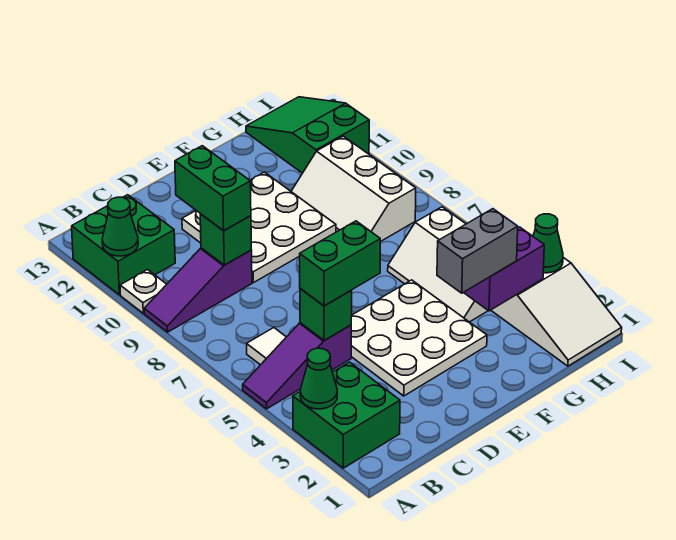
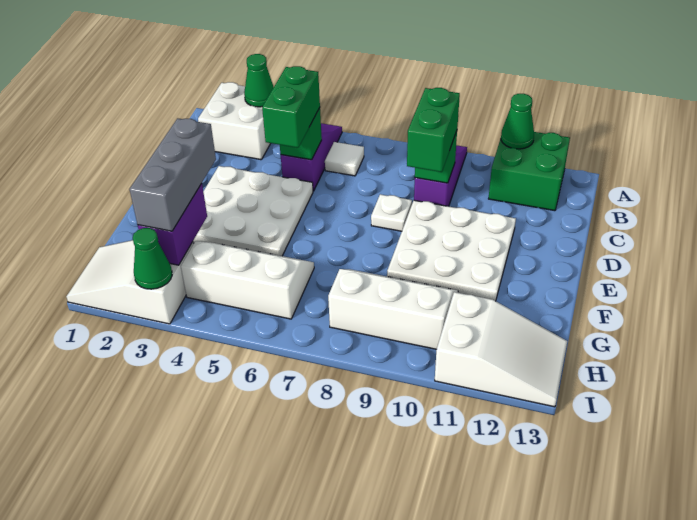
green 2x2 brick [293,362,400,468] -> white 2x2 brick [198,82,271,160]
white 1x1 plate [120,270,167,313] -> white 1x1 plate moved to [371,194,412,231]
green 1x2 brick [175,146,251,231] -> green 1x2 brick turned to [407,88,460,172]
grey 1x2 brick [437,209,518,293] -> grey 1x3 brick [129,118,216,231]
green 2x3 slope [246,97,369,173] -> white 2x3 slope [435,292,567,407]

